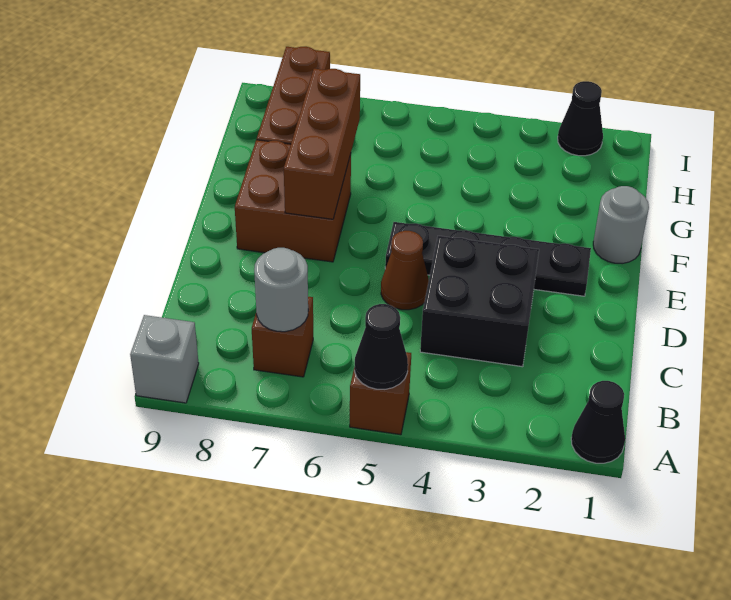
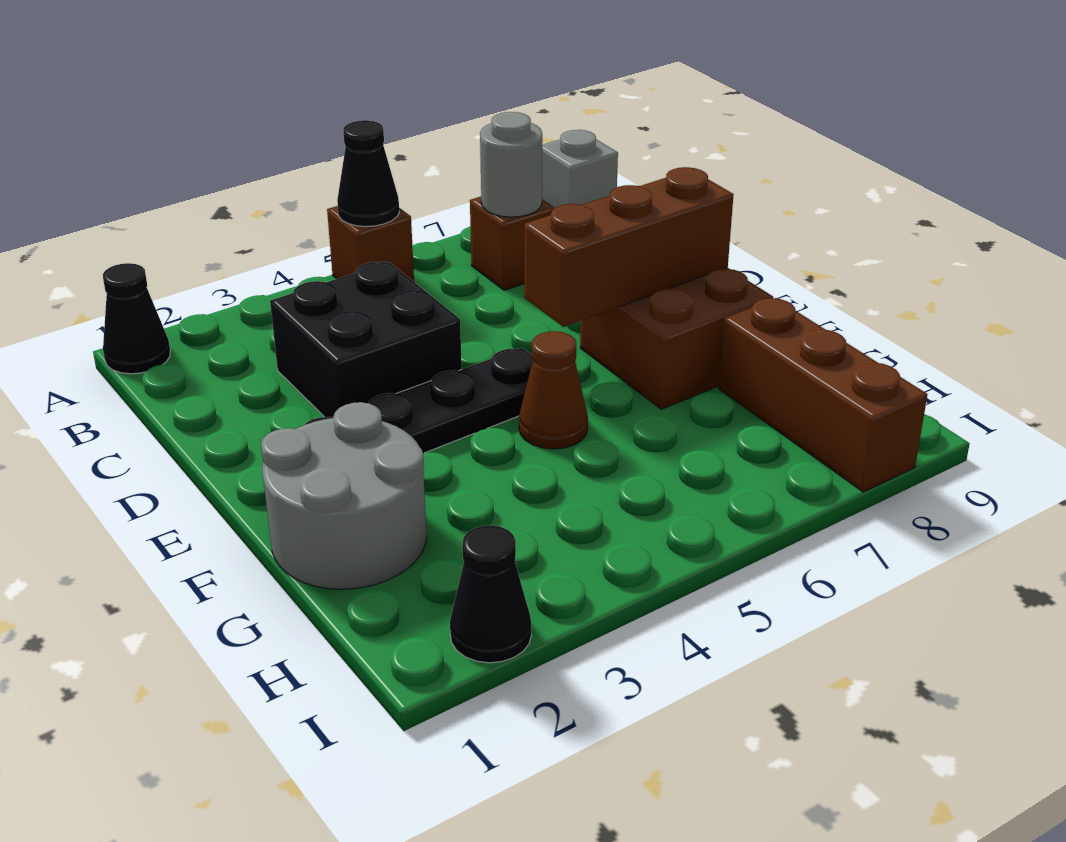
brown 1x1 cone [381,231,429,310] -> brown 1x1 cone moved to [519,331,588,449]
brown 1x3 brick [284,69,360,219] -> brown 1x3 brick turned to [524,167,734,327]
grey 1x1 round brick [593,186,649,264] -> grey 2x2 round brick [261,402,426,589]

